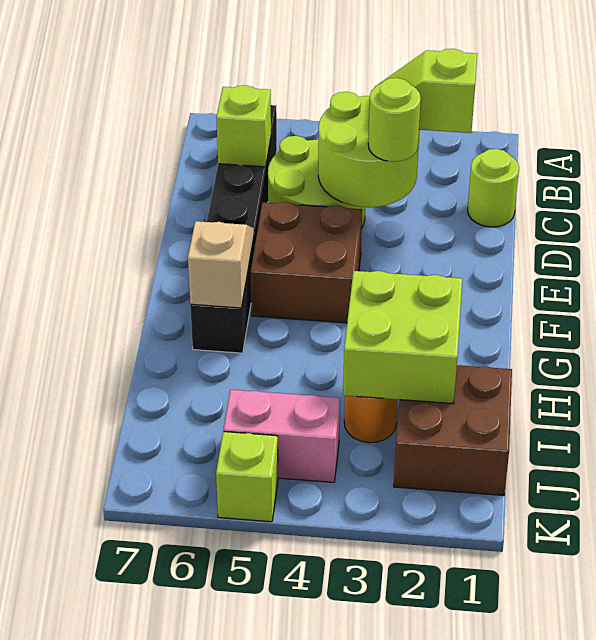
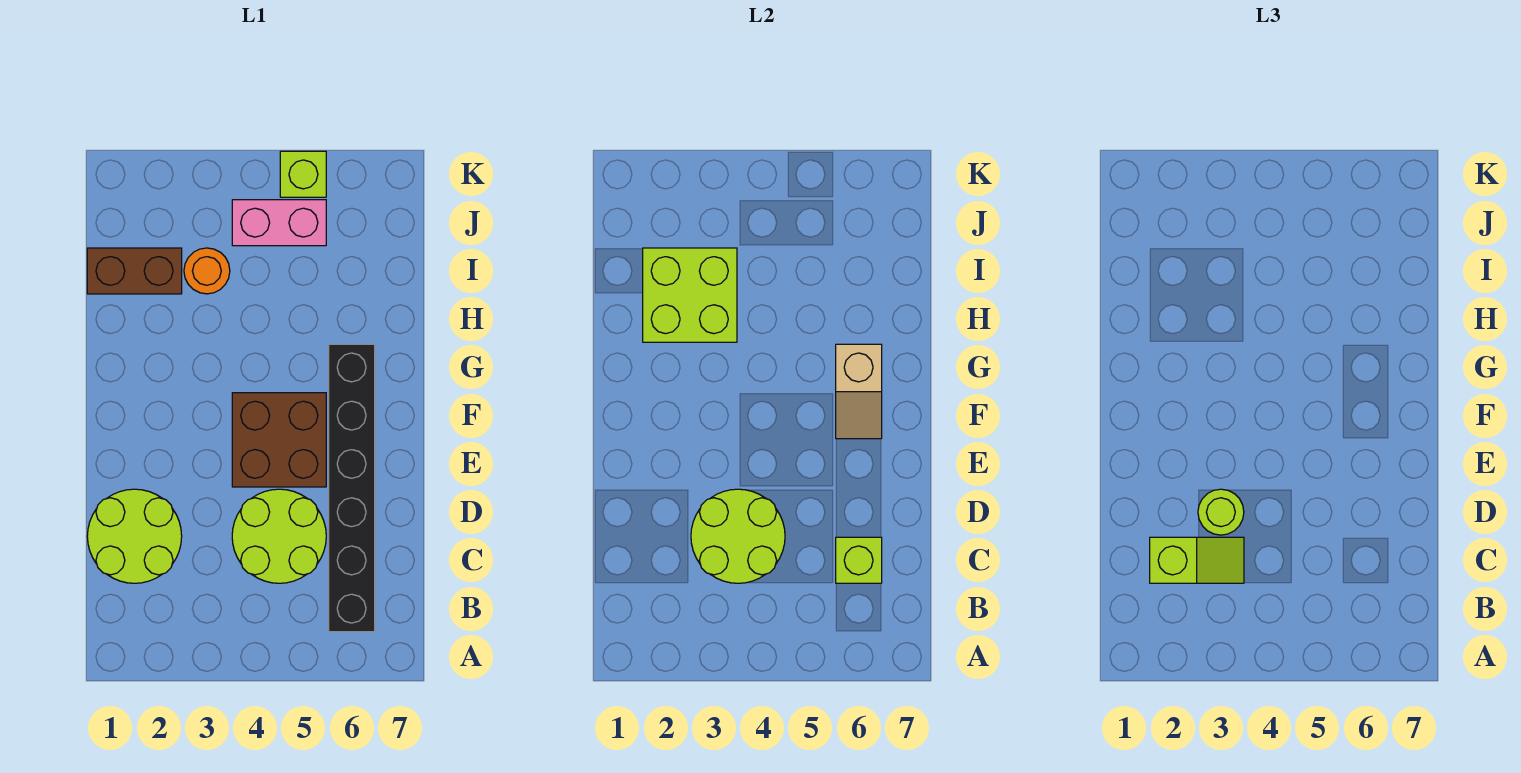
lime 1x1 round brick [468,149,519,227] -> lime 2x2 round brick [87,489,182,583]
brown 2x2 brick [394,365,512,496] -> brown 1x2 brick [87,248,182,294]

